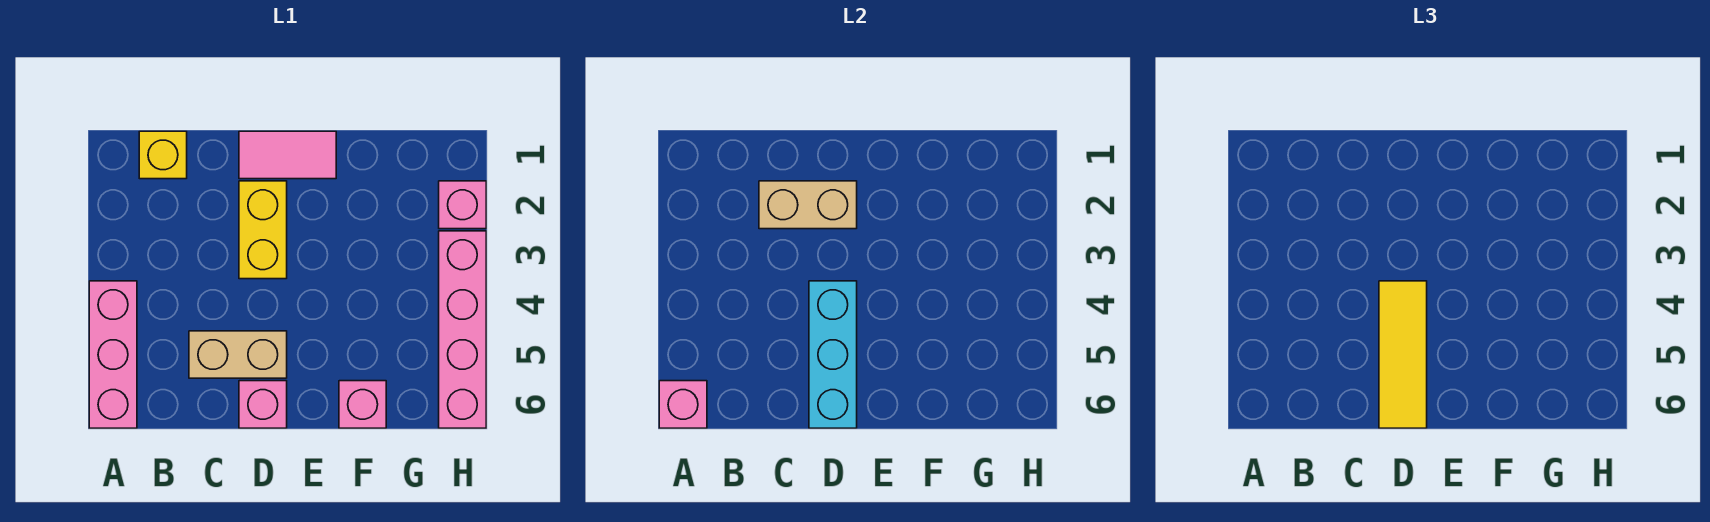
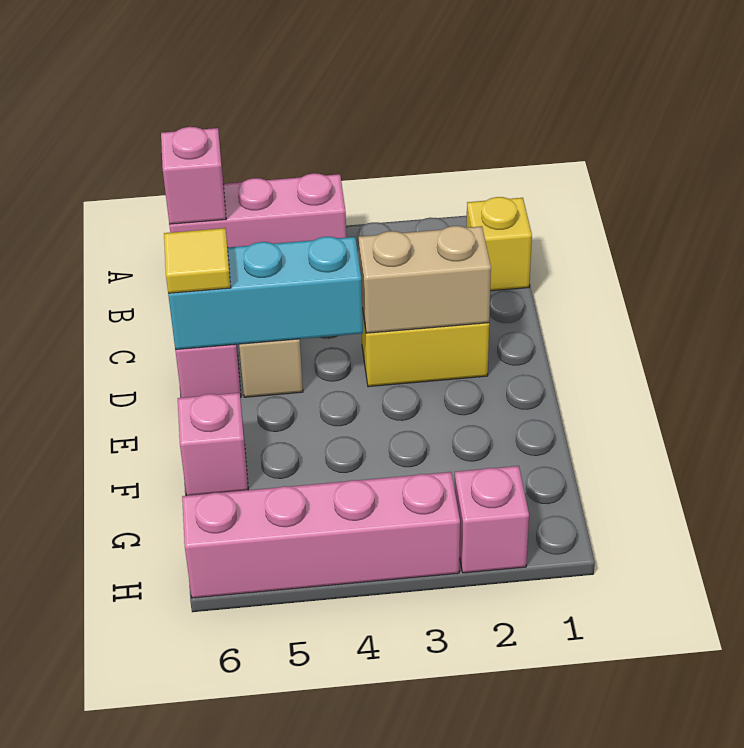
tan 1x2 brick [759,181,857,229] -> tan 1x2 brick turned to [358,226,491,333]
pink 1x2 tile [239,131,336,179] -> none
yellow 1x3 tile [1379,281,1427,428] -> yellow 1x1 tile [164,228,231,293]

